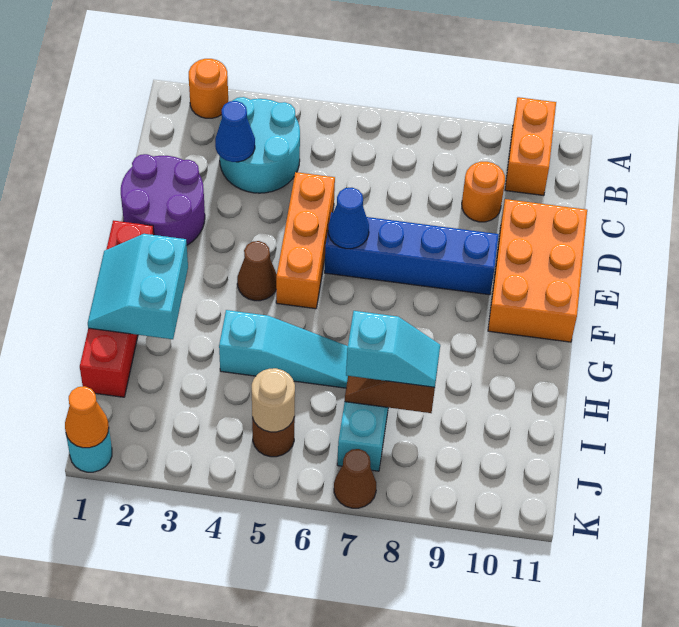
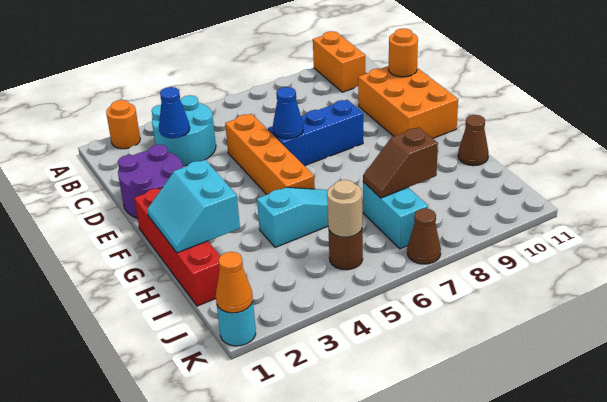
orange 1x1 round brick [462,162,505,222] -> orange 1x1 round brick moved to [389,28,418,77]
orange 1x3 brick [276,172,335,309] -> orange 1x4 brick [225,114,315,194]
blue 1x4 brick [325,212,499,295] -> blue 1x3 brick [268,100,363,166]
brown 1x1 cone [237,241,277,301] -> brown 1x1 cone moved to [458,115,489,166]
cyan 1x2 slope [346,311,440,387] -> none

